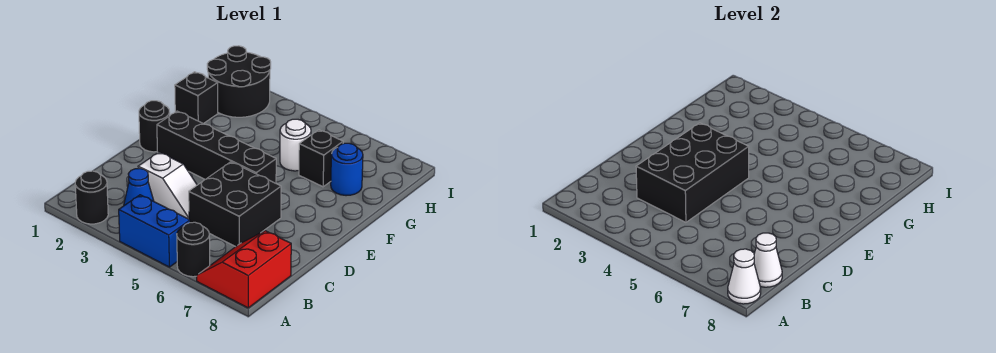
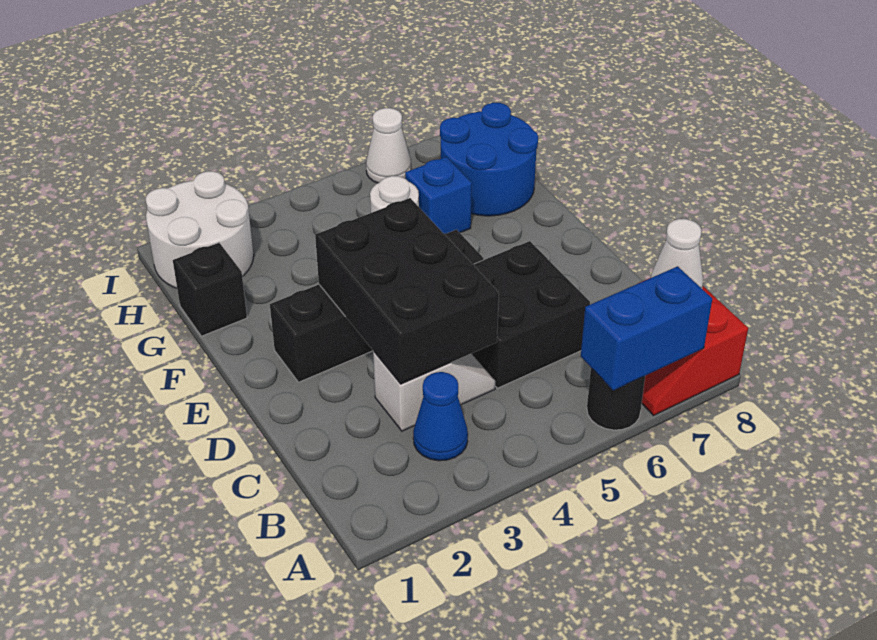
black 1x1 round brick [75,171,108,224] -> none
blue 1x2 brick [119,195,190,267] -> blue 1x2 brick moved to [581,266,712,390]
white 1x1 cone [728,249,761,304] -> white 1x1 cone moved to [366,108,411,183]
black 1x1 round brick [139,101,170,152] -> none
black 1x1 brick [299,130,343,187] -> blue 1x1 brick [405,157,472,234]
blue 1x1 round brick [331,143,363,196] -> blue 2x2 round brick [440,103,538,216]
black 2x2 round brick [207,46,271,117] -> white 2x2 round brick [146,171,254,288]

